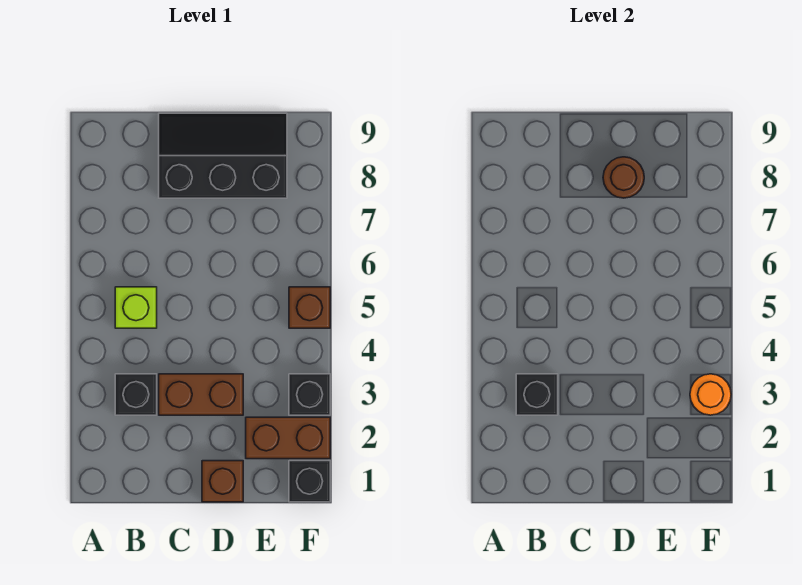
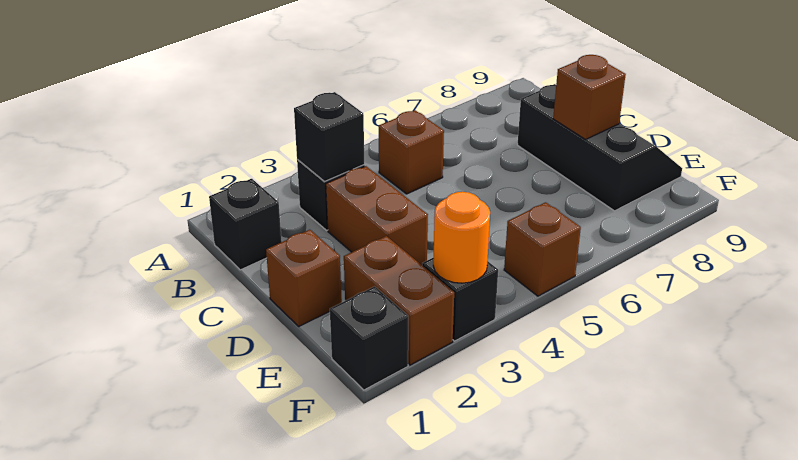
none -> black 1x1 brick [209,179,282,270]
lime 1x1 brick [115,287,157,328] -> brown 1x1 brick [378,110,444,194]
brown 1x1 round brick [603,157,644,198] -> brown 1x1 brick [553,55,626,139]

